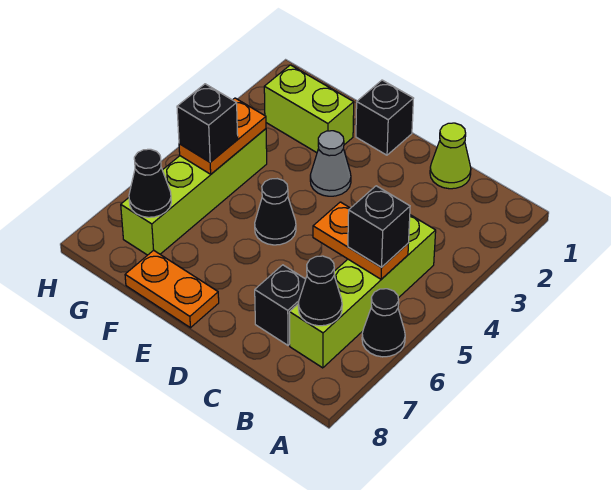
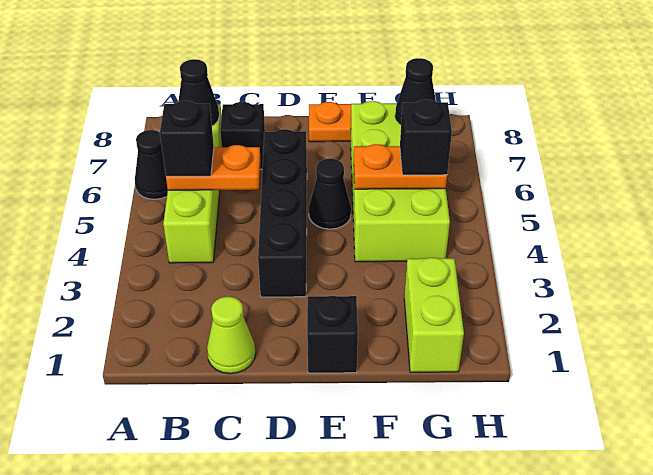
none -> black 1x4 brick [258,129,307,297]
grey 1x1 cone [310,131,351,196] -> none
lime 1x2 brick [264,65,354,153] -> lime 1x2 brick turned to [404,258,464,372]
lime 1x4 brick [121,129,267,255] -> lime 2x4 brick [351,101,450,262]
orange 1x2 plate [179,98,266,174] -> orange 1x2 plate turned to [354,144,447,189]

